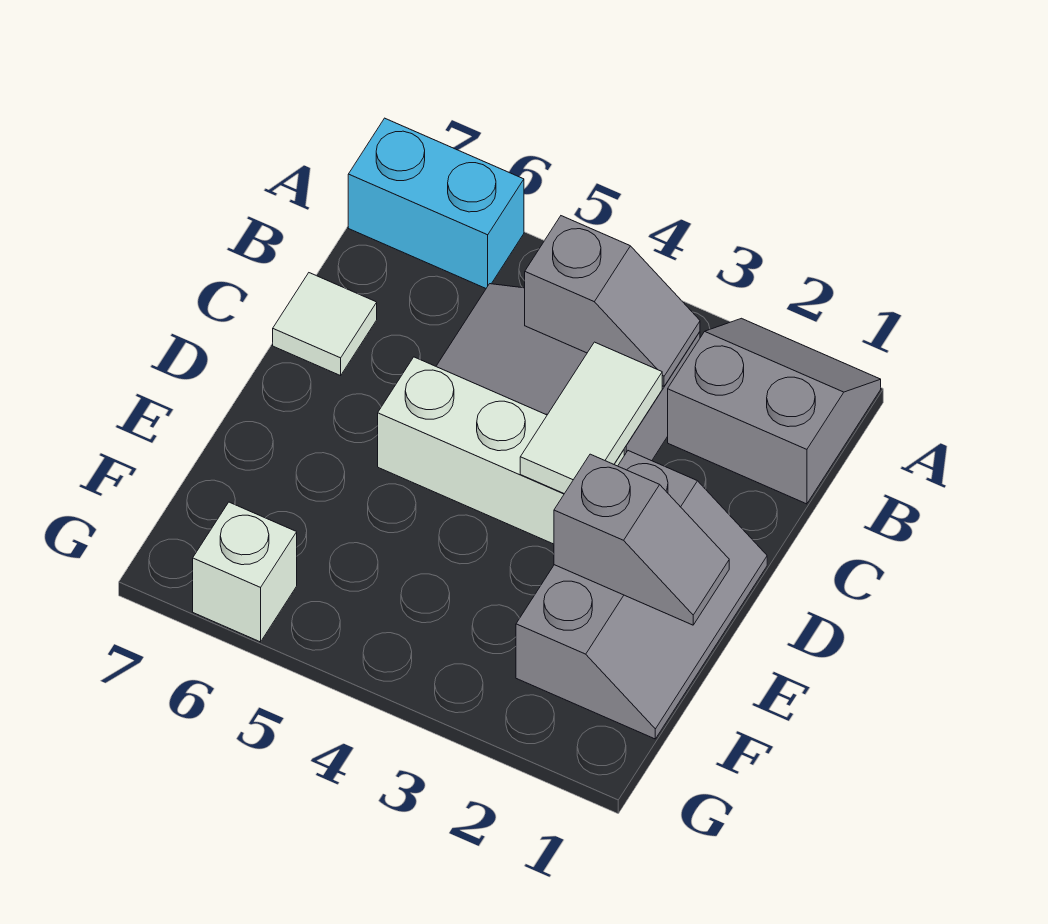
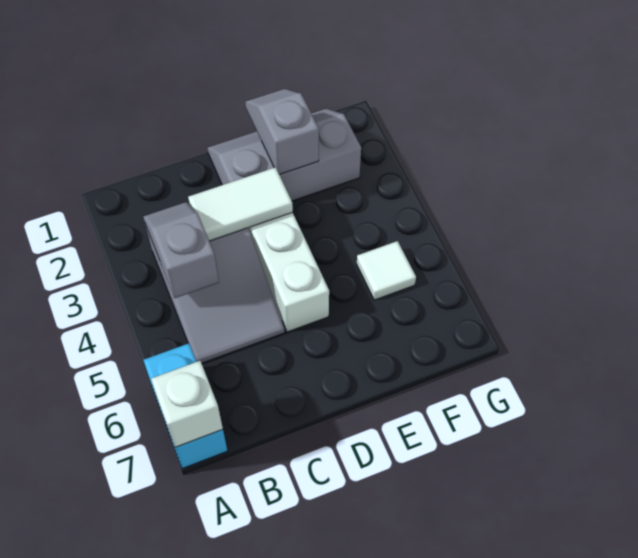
grey 2x2 slope [668,318,881,504] -> none
white 1x1 tile [273,273,377,376] -> white 1x1 tile moved to [357,241,416,300]
white 1x1 brick [193,502,297,642] -> white 1x1 brick moved to [151,361,223,447]

